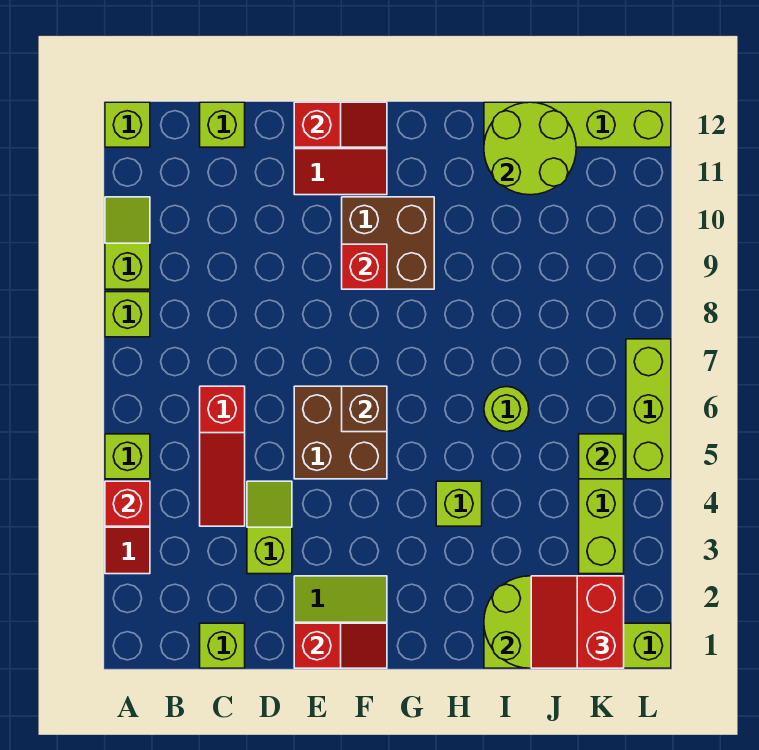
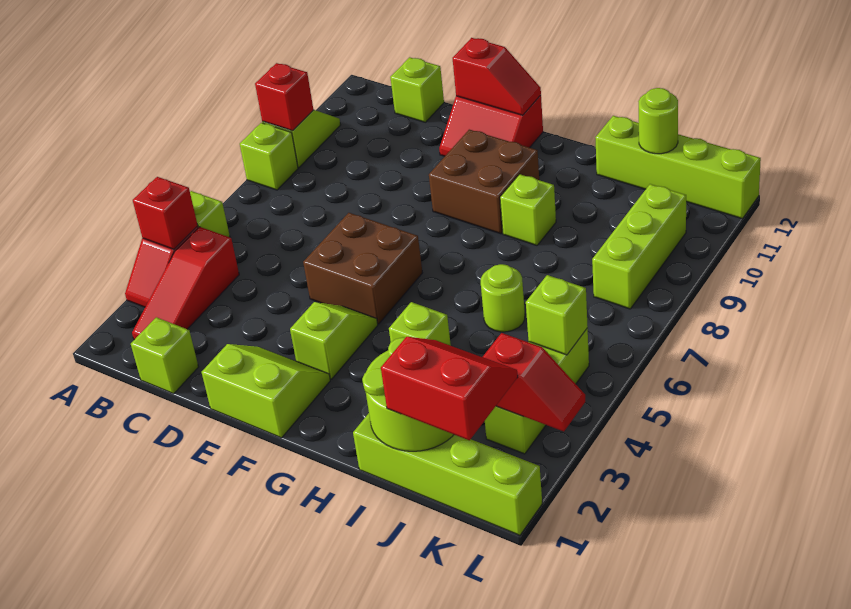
lime 1x1 brick [105,102,150,147] -> lime 1x1 brick moved to [500,174,556,245]
red 1x3 slope [200,386,245,526] -> red 1x3 slope moved to [132,227,239,340]
lime 1x2 slope [247,481,292,574] -> lime 1x2 slope moved to [290,302,378,379]
red 1x2 slope [294,623,387,668] -> red 1x2 slope moved to [483,333,585,431]
brown 1x1 brick [342,386,387,432] -> none
red 1x1 brick [342,244,387,289] -> red 1x1 brick moved to [255,63,313,131]
lime 2x2 round brick [484,102,576,195] -> lime 1x1 round brick [638,88,678,154]
red 2x2 slope [531,576,624,668] -> red 2x2 slope turned to [381,337,518,440]
lime 1x3 brick [626,339,671,479] -> lime 1x3 brick moved to [592,184,686,309]

